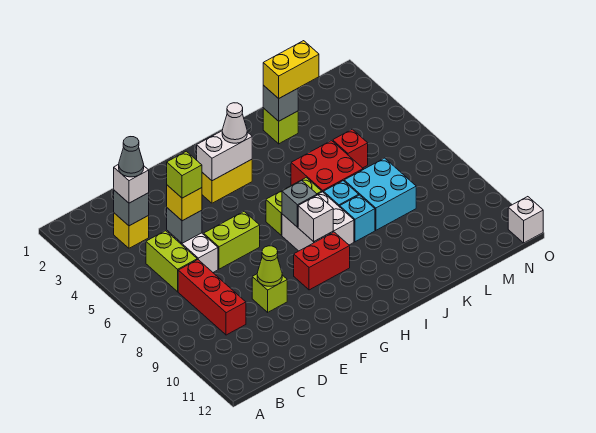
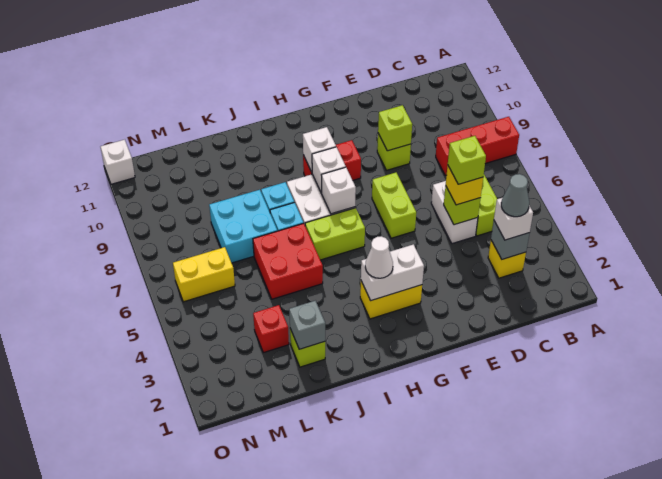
red 1x3 brick [178,260,246,335] -> red 1x3 brick turned to [436,117,519,175]
grey 1x1 brick [167,208,202,243] -> lime 1x1 brick [444,186,480,225]
lime 1x2 brick [204,212,260,269] -> lime 1x2 brick turned to [372,173,416,238]
lime 1x1 cone [257,246,282,286] -> lime 1x1 brick [378,105,412,151]
grey 1x1 brick [282,181,317,227] -> white 1x1 brick [322,167,356,214]
none -> white 1x1 brick [303,127,336,172]
yellow 1x2 brick [263,41,319,99] -> yellow 1x2 brick moved to [173,247,235,302]
red 1x1 brick [333,129,368,168] -> red 1x1 brick moved to [253,305,289,353]

